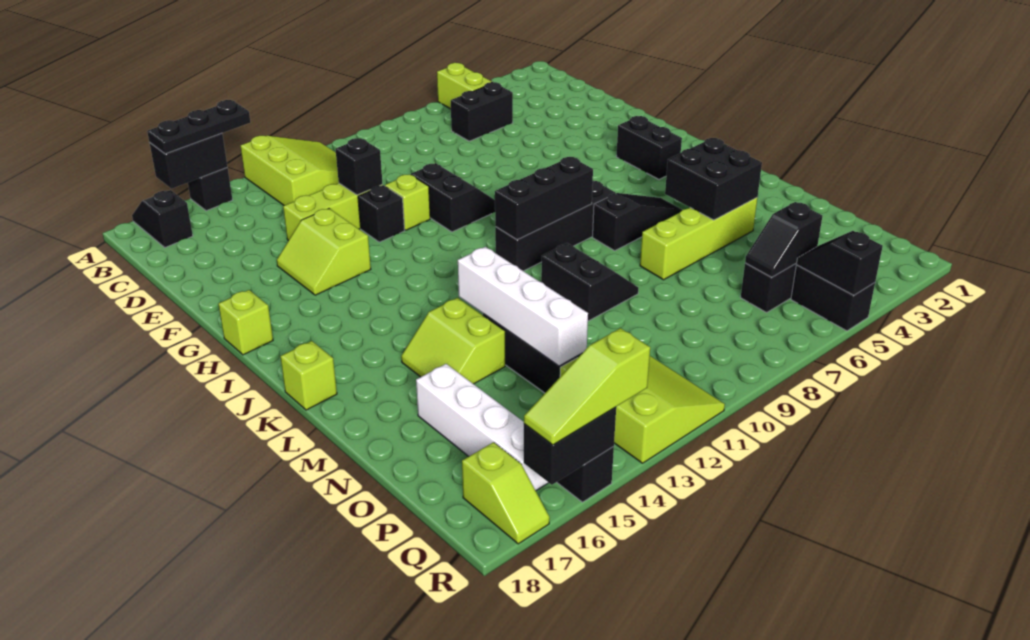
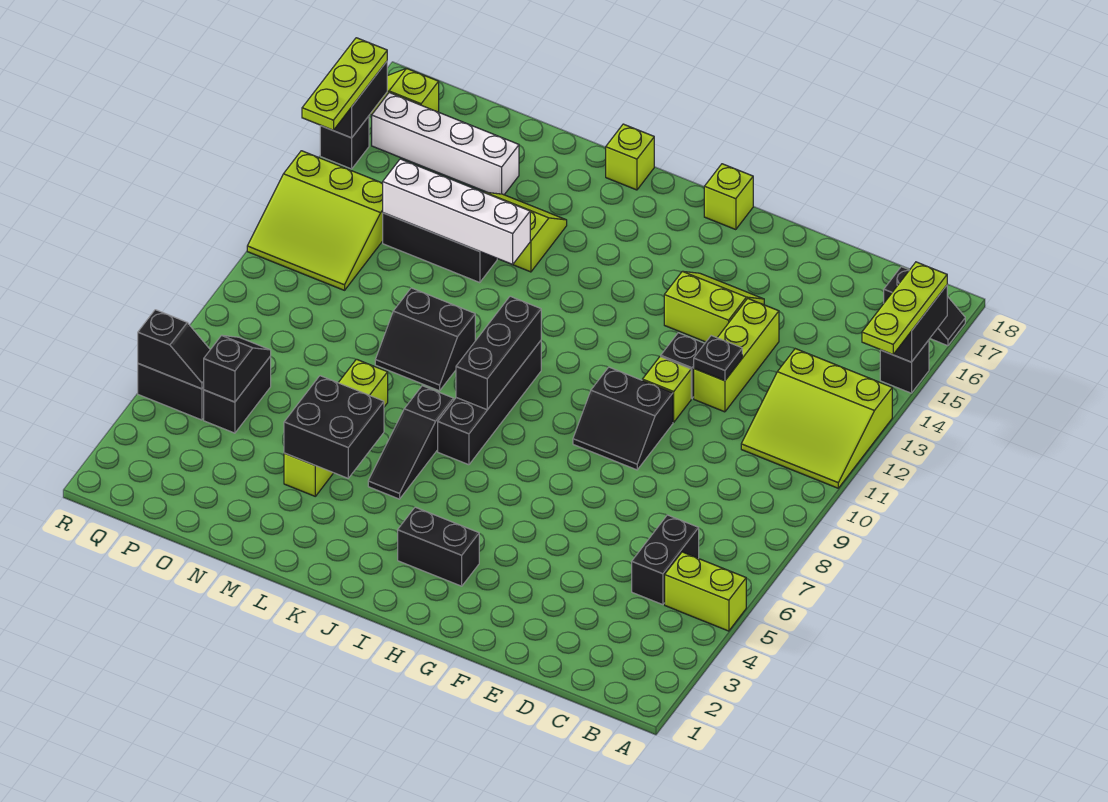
black 1x3 plate [147,100,250,154] -> lime 1x3 plate [862,262,947,355]
black 1x1 brick [336,138,382,195] -> black 1x1 plate [694,336,742,381]
lime 1x3 slope [524,328,650,445] -> lime 1x3 plate [302,38,387,130]

